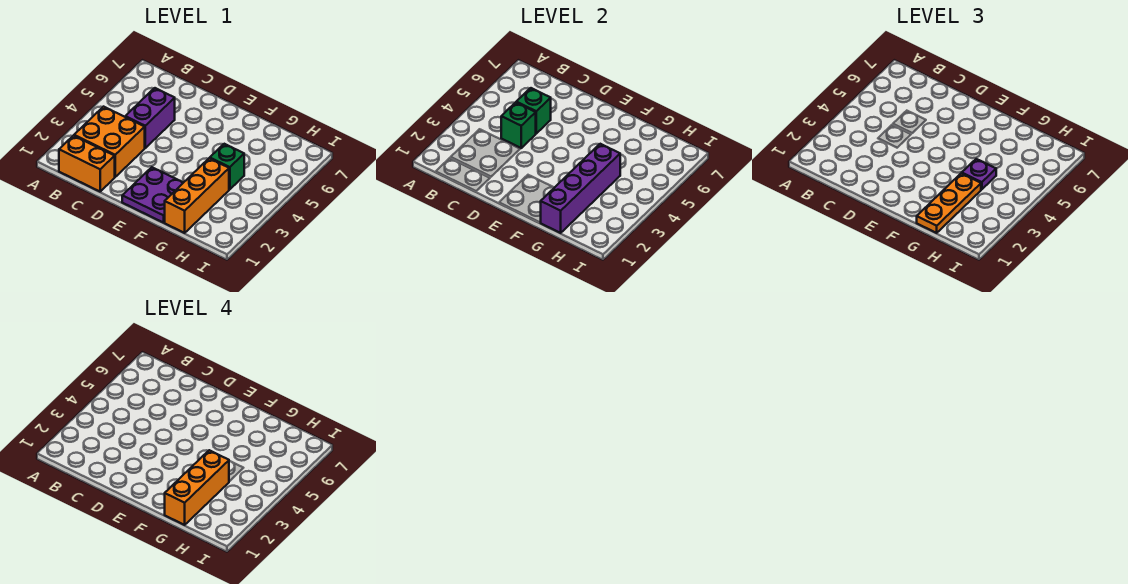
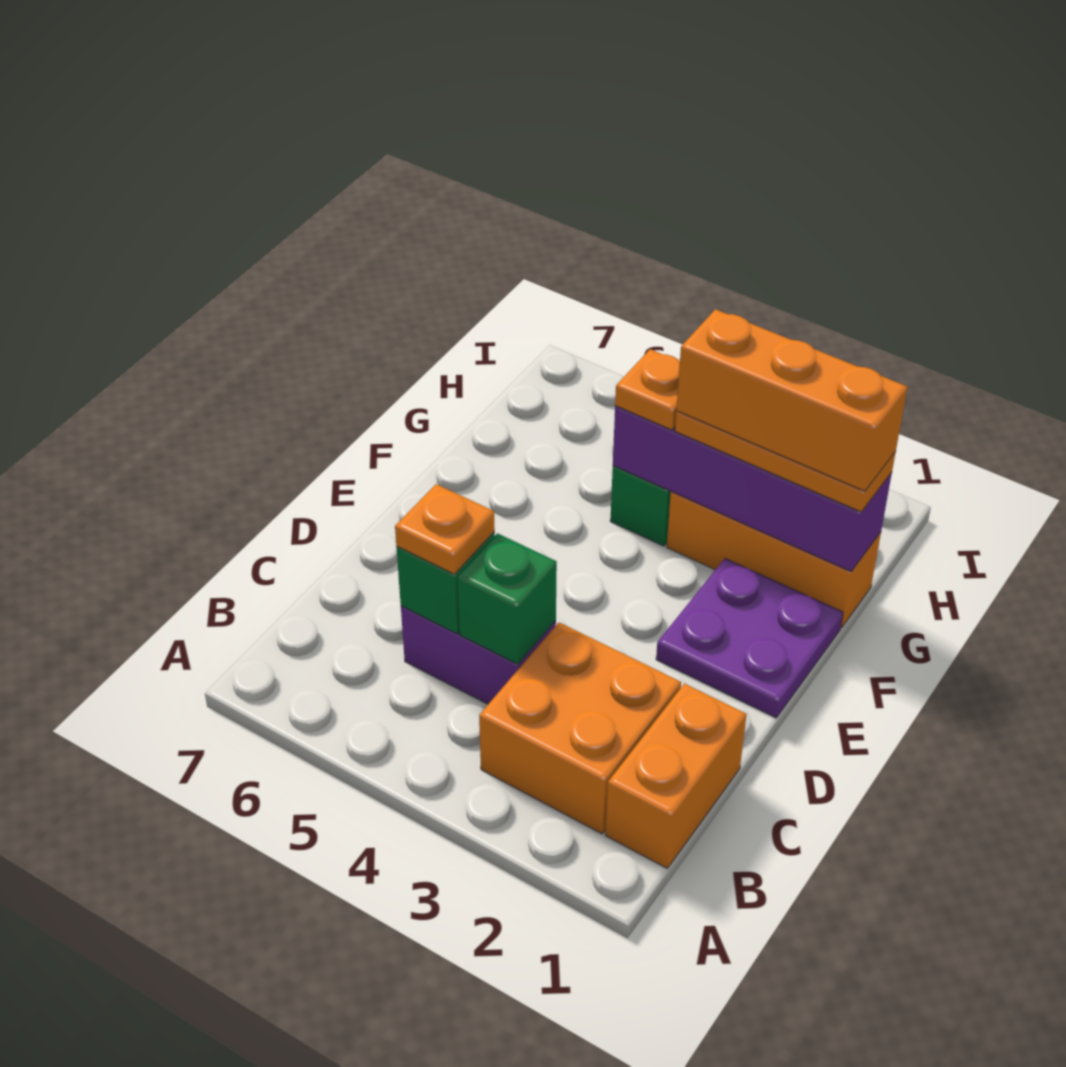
none -> orange 1x1 plate [395,484,495,574]
purple 1x1 plate [962,159,996,190] -> orange 1x1 plate [615,349,680,430]

